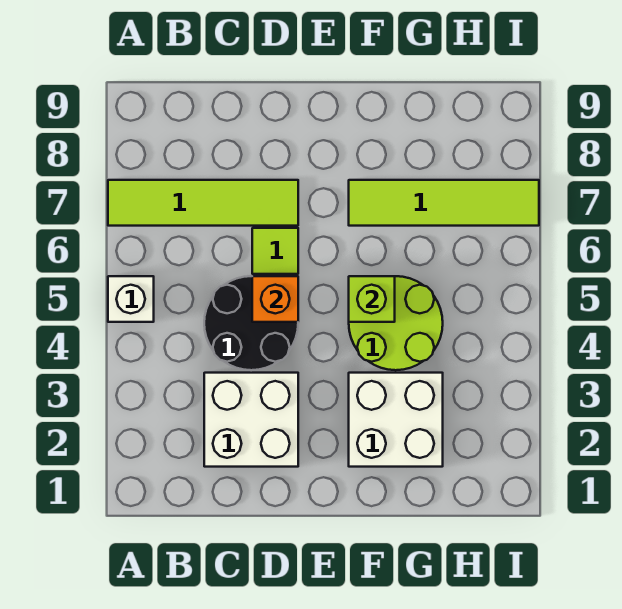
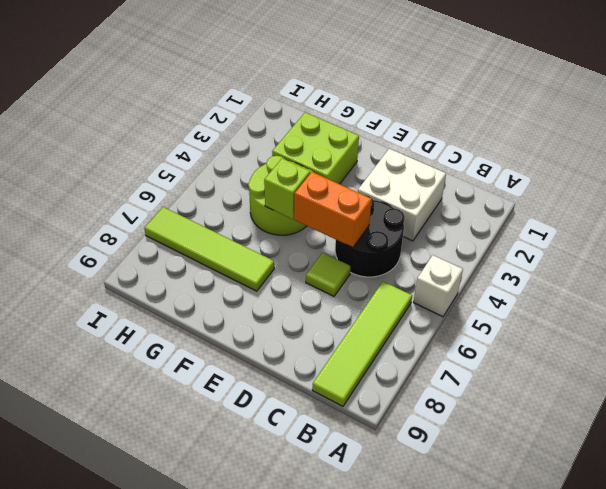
lime 1x4 tile [108,180,298,226] -> lime 1x4 tile turned to [312,282,412,406]
orange 1x1 brick [252,276,298,322] -> orange 1x2 brick [294,172,372,248]
white 2x2 brick [349,373,443,467] -> lime 2x2 brick [272,112,359,184]

